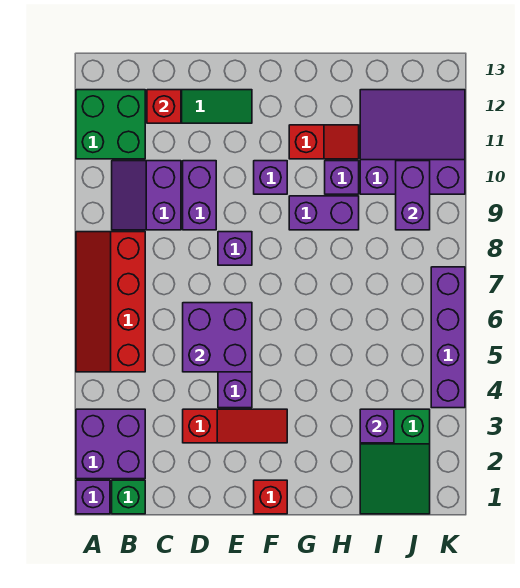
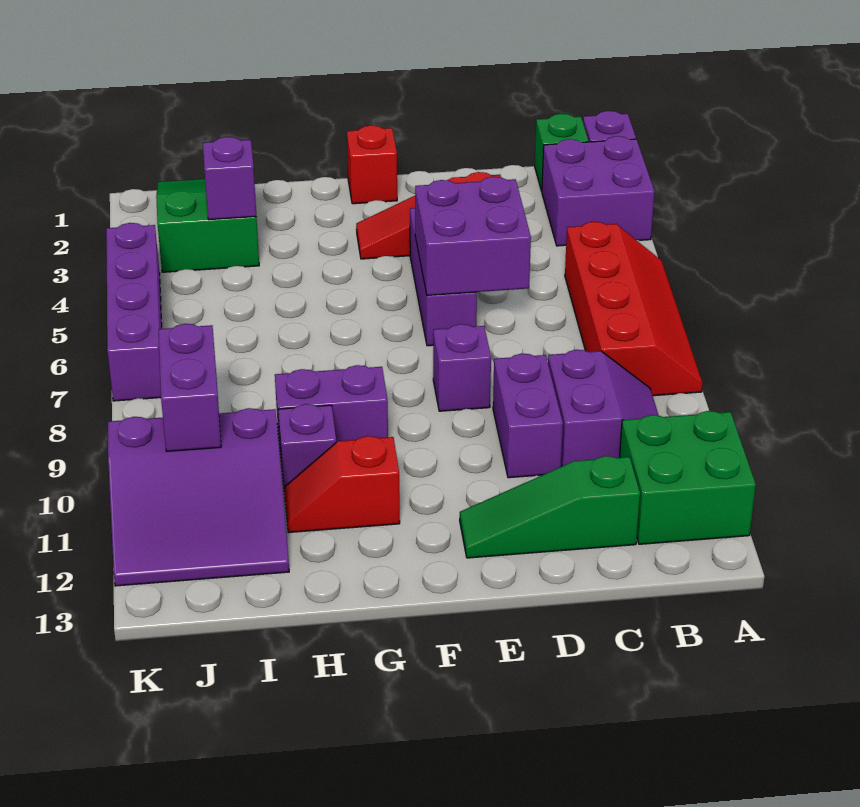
red 1x1 brick [147,90,181,123] -> none
purple 1x1 brick [254,161,287,194] -> none

